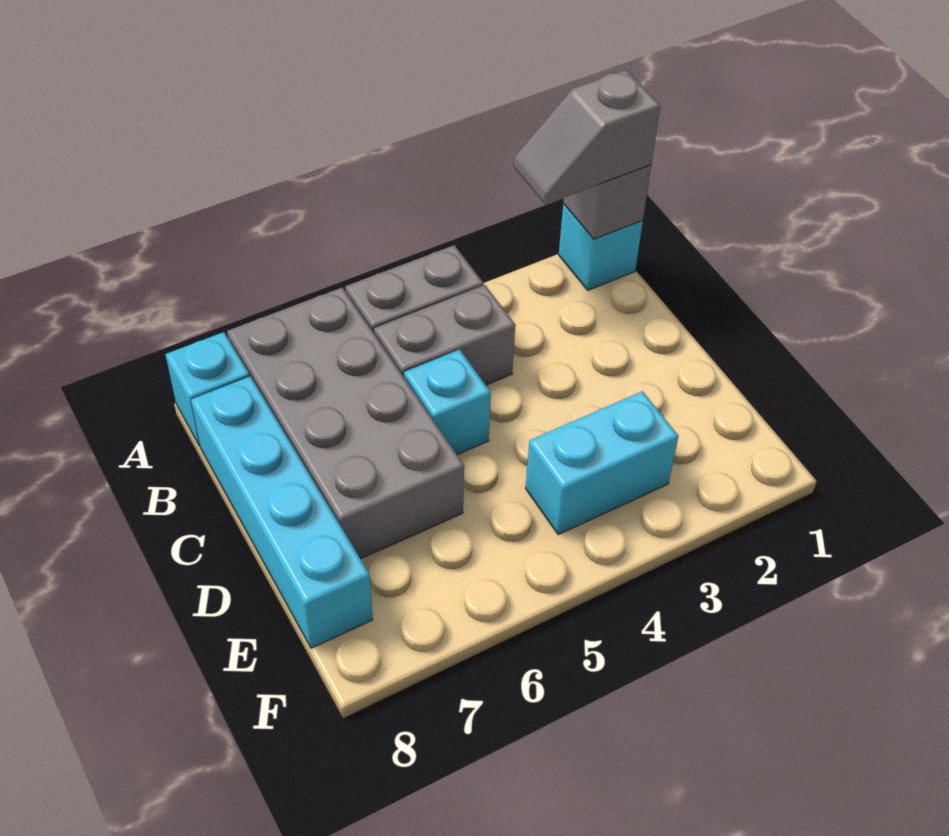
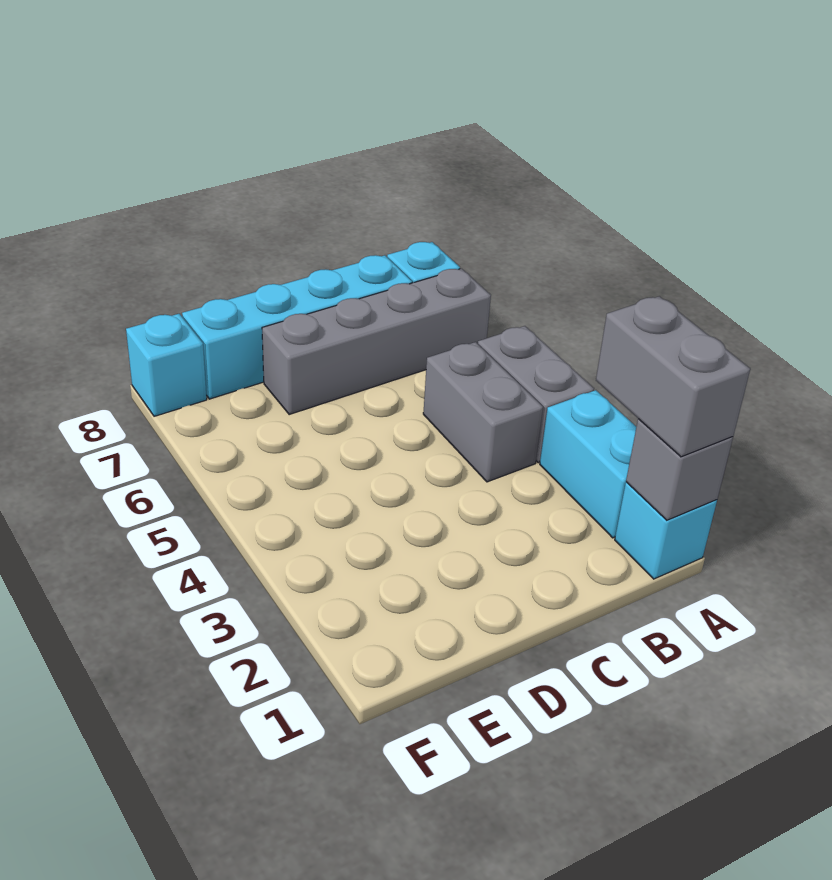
grey 1x2 slope [514,70,660,204] -> grey 1x2 brick [596,296,750,457]
grey 2x4 brick [227,287,464,559] -> grey 1x4 brick [262,269,491,414]
cyan 1x1 brick [404,350,491,455] -> cyan 1x1 brick moved to [126,314,207,416]
cyan 1x2 brick [526,391,678,534] -> cyan 1x2 brick moved to [540,390,636,538]

